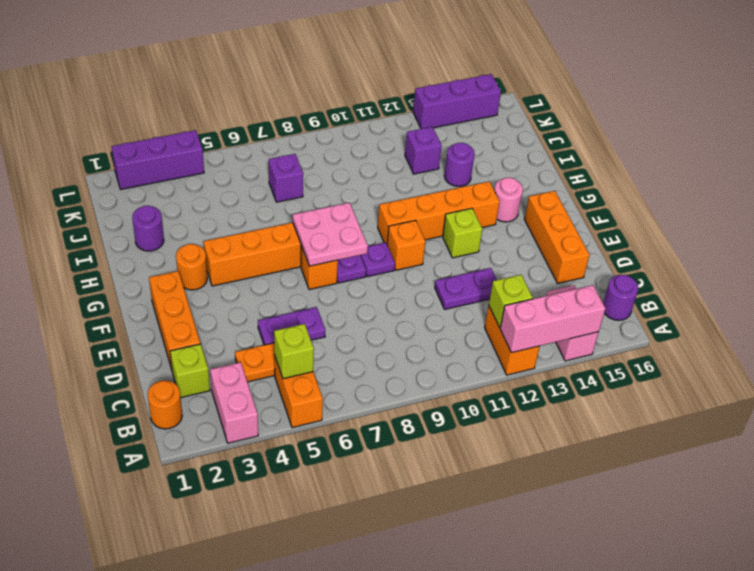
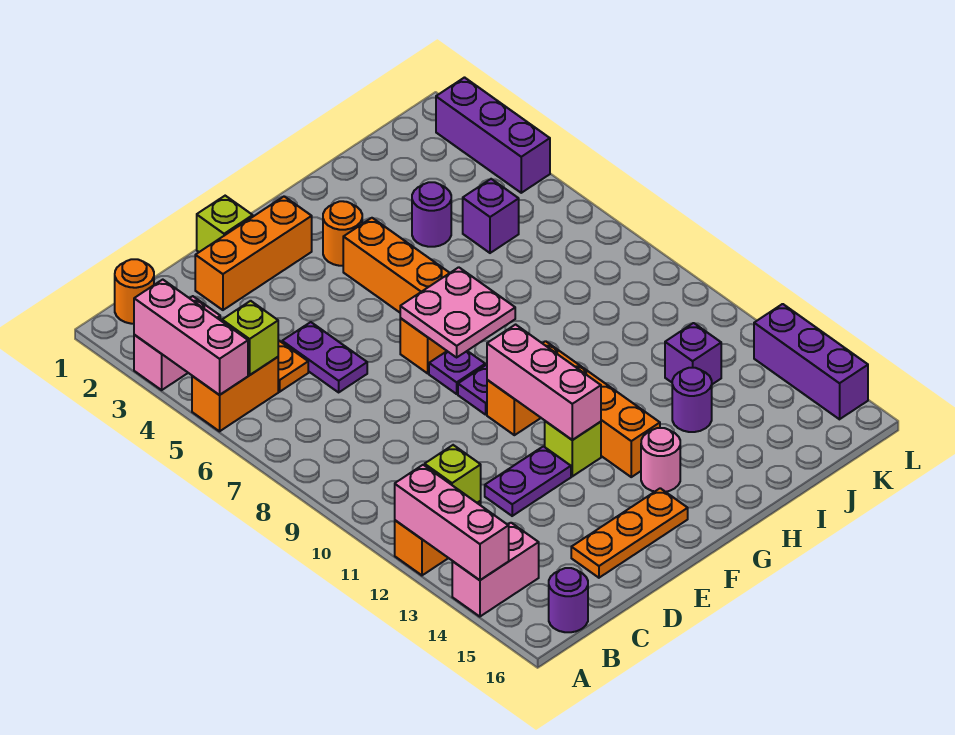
none -> pink 1x3 brick [134,280,248,395]
lime 1x1 brick [170,344,210,398] -> lime 1x1 brick moved to [197,196,253,252]
purple 1x2 plate [435,268,497,309] -> purple 1x2 plate turned to [485,446,571,516]
orange 1x3 brick [524,191,590,283] -> orange 1x3 plate [571,488,688,578]
none -> pink 1x3 brick [487,325,601,440]
purple 1x1 round brick [132,206,164,251] -> purple 1x1 round brick moved to [412,182,451,247]
purple 1x1 brick [269,154,303,202] -> purple 1x1 brick moved to [463,179,519,253]

